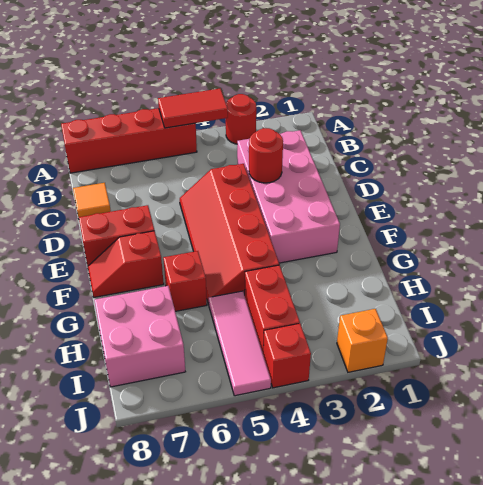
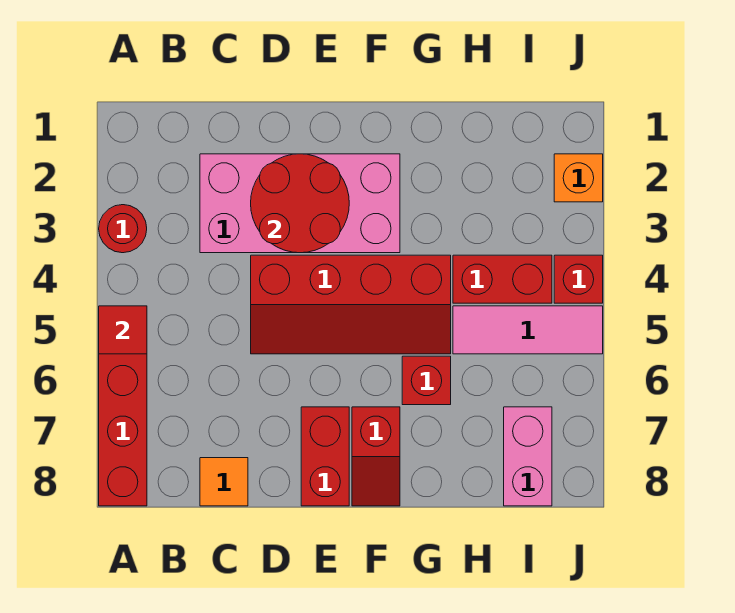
red 1x2 tile [158,89,228,128] -> red 1x1 tile [99,306,147,354]
red 1x1 round brick [249,128,283,183] -> red 2x2 round brick [251,154,349,253]
pink 2x2 brick [94,286,185,387] -> pink 1x2 brick [504,407,552,506]

